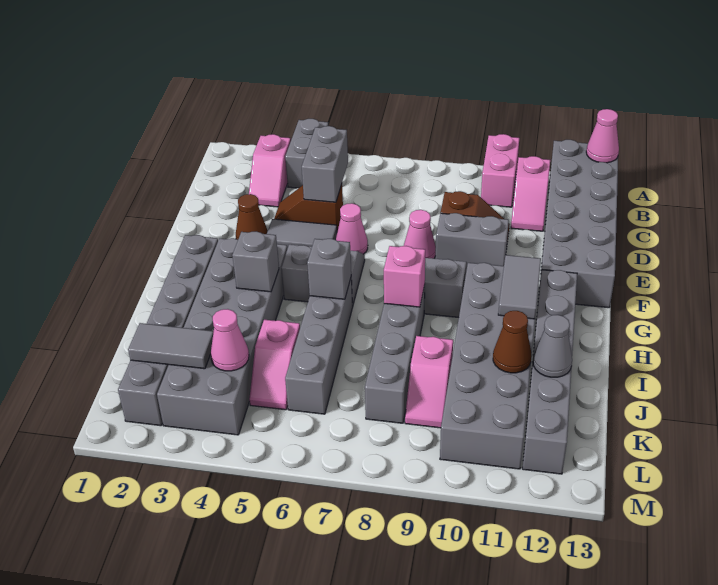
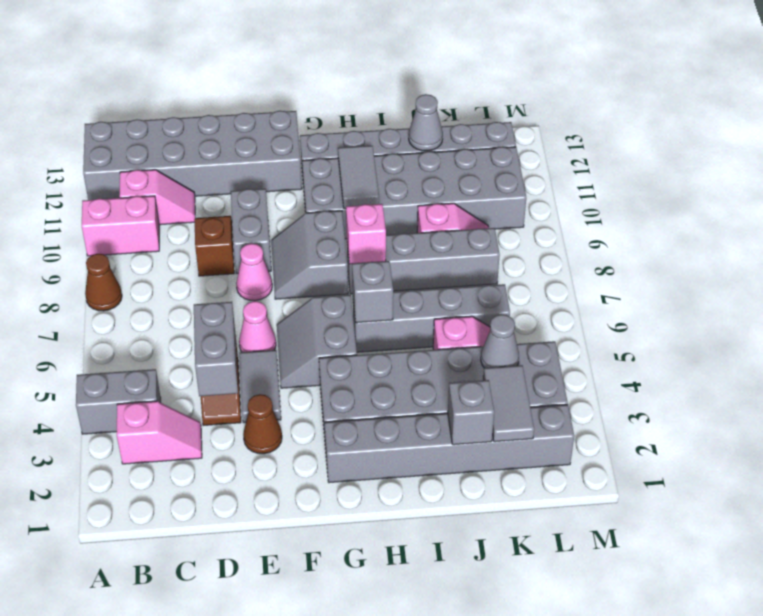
pink 1x1 cone [586,109,619,163] -> none
grey 1x2 brick [302,126,348,202] -> grey 1x2 brick turned to [194,302,238,396]
grey 1x2 tile [498,255,541,319] -> grey 1x2 tile turned to [338,146,379,209]
grey 1x1 brick [232,231,279,292] -> grey 1x1 brick moved to [448,380,494,445]
brown 1x1 cone [493,311,532,373] -> brown 1x1 cone moved to [85,254,122,311]
pink 1x1 cone [211,309,249,371] -> grey 1x1 cone [481,314,519,368]

